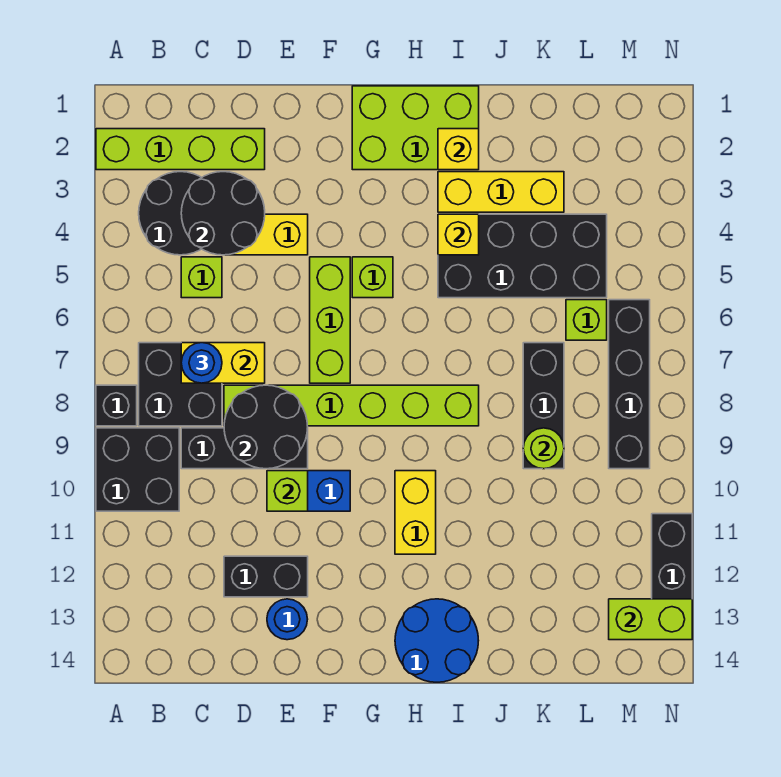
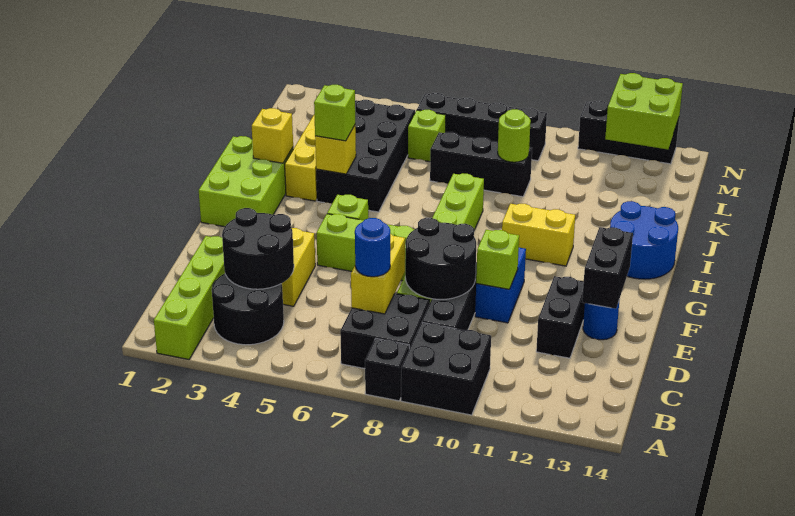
lime 1x1 brick [181,257,222,298] -> lime 1x1 brick moved to [314,85,355,141]
none -> black 1x2 brick [582,227,633,309]
lime 1x2 brick [609,599,692,640] -> lime 2x2 brick [605,73,683,149]

